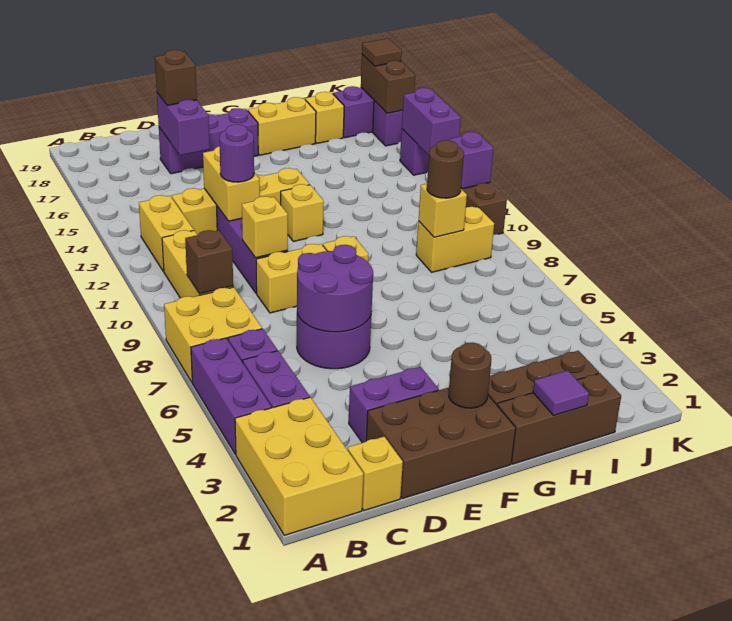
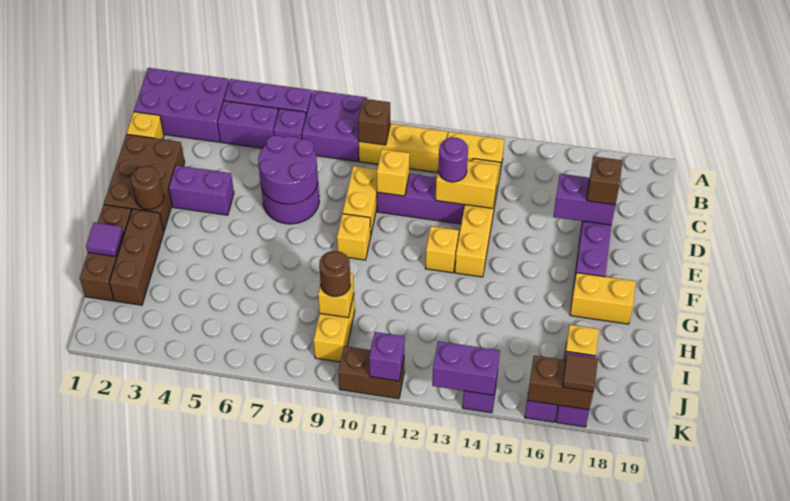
yellow 2x3 brick [235,397,364,535] -> purple 2x3 brick [134,68,229,142]
yellow 2x2 brick [164,287,262,382] -> purple 2x2 brick [302,90,367,162]
purple 1x2 brick [349,367,439,443] -> purple 1x2 brick turned to [169,165,234,215]
yellow 1x2 brick [248,97,316,155] -> yellow 1x2 brick turned to [570,273,636,324]

